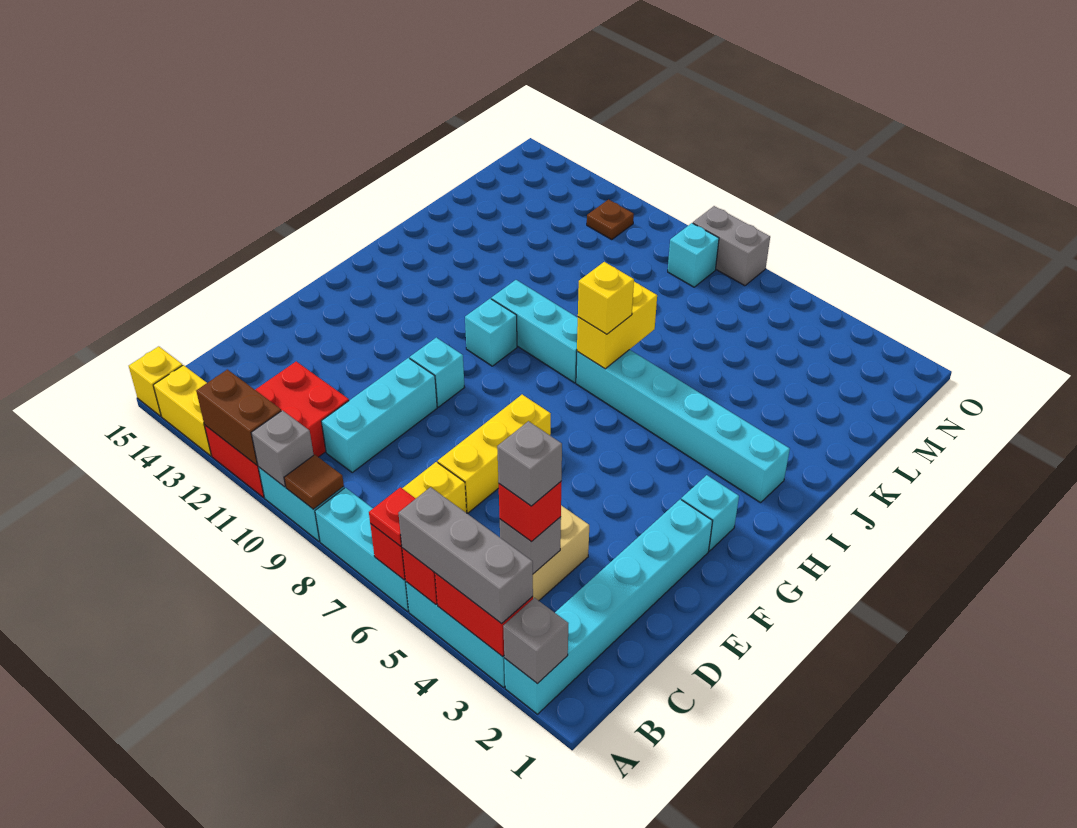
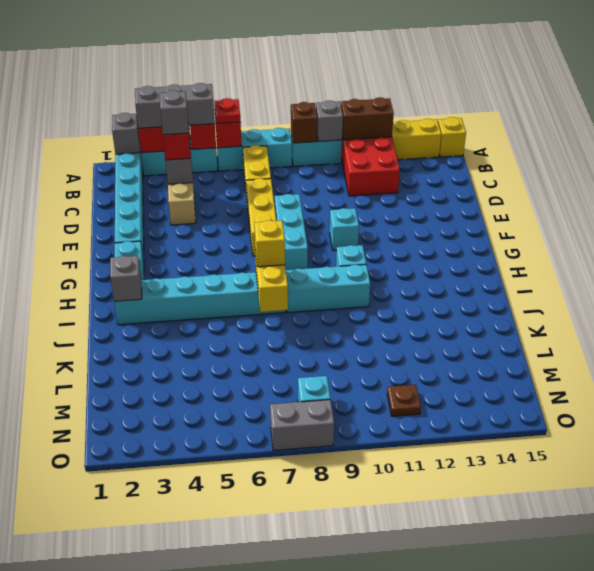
brown 1x1 tile [284,455,344,509] -> brown 1x1 brick [291,102,317,143]
cyan 1x3 brick [321,358,437,472] -> cyan 1x3 brick moved to [275,194,308,270]
none -> grey 1x1 brick [110,256,142,301]

